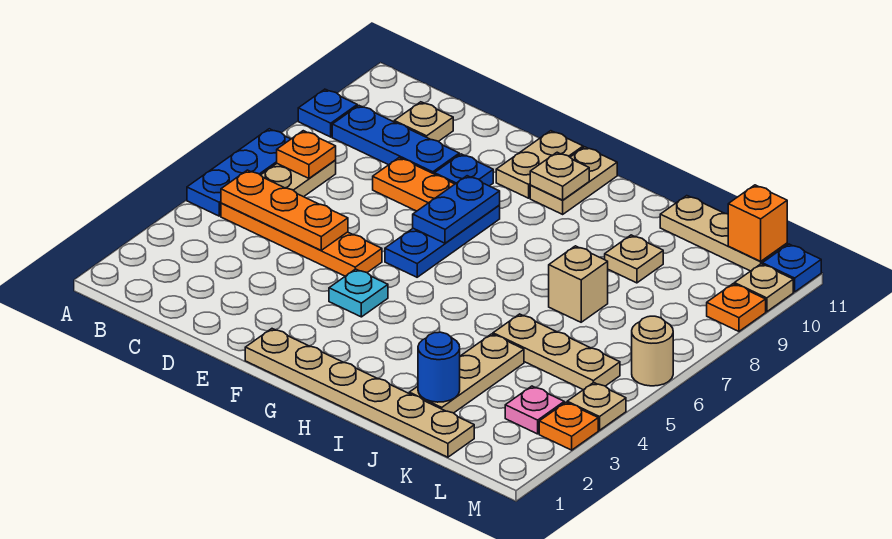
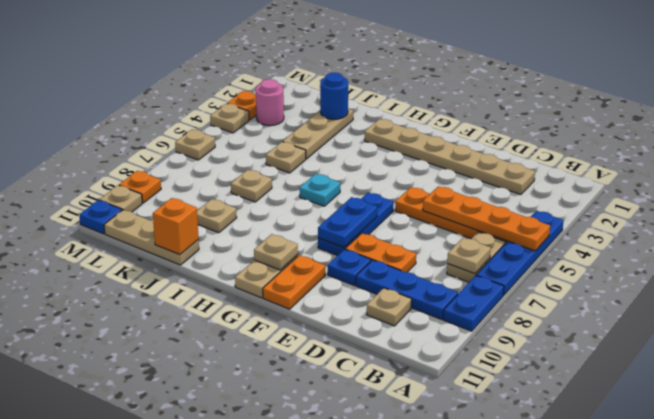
blue 1x3 plate [187,129,291,216] -> blue 1x4 plate [476,211,564,295]
blue 1x1 plate [298,89,357,137] -> blue 1x2 plate [443,276,504,331]
orange 1x3 plate [221,170,348,250] -> orange 1x4 plate [423,186,550,251]
orange 1x1 plate [277,131,336,178] -> tan 1x1 plate [447,238,491,274]
tan 1x6 plate [245,329,474,457] -> tan 1x6 plate moved to [365,119,535,195]
cyan 1x1 plate [329,269,388,317] -> cyan 1x1 plate moved to [300,174,340,206]
tan 1x2 plate [496,131,583,198] -> orange 1x2 plate [263,255,325,309]
tan 1x3 plate [493,314,620,390] -> tan 1x1 plate [266,142,306,173]
tan 1x1 brick [549,246,608,322] -> tan 1x1 plate [231,170,272,202]
pink 1x1 plate [505,386,564,434] -> pink 1x1 round brick [255,79,284,126]
orange 1x1 brick [728,185,787,262] -> orange 1x1 brick moved to [153,198,199,255]
tan 1x1 round brick [632,316,673,386] -> tan 1x1 plate [175,129,215,160]

